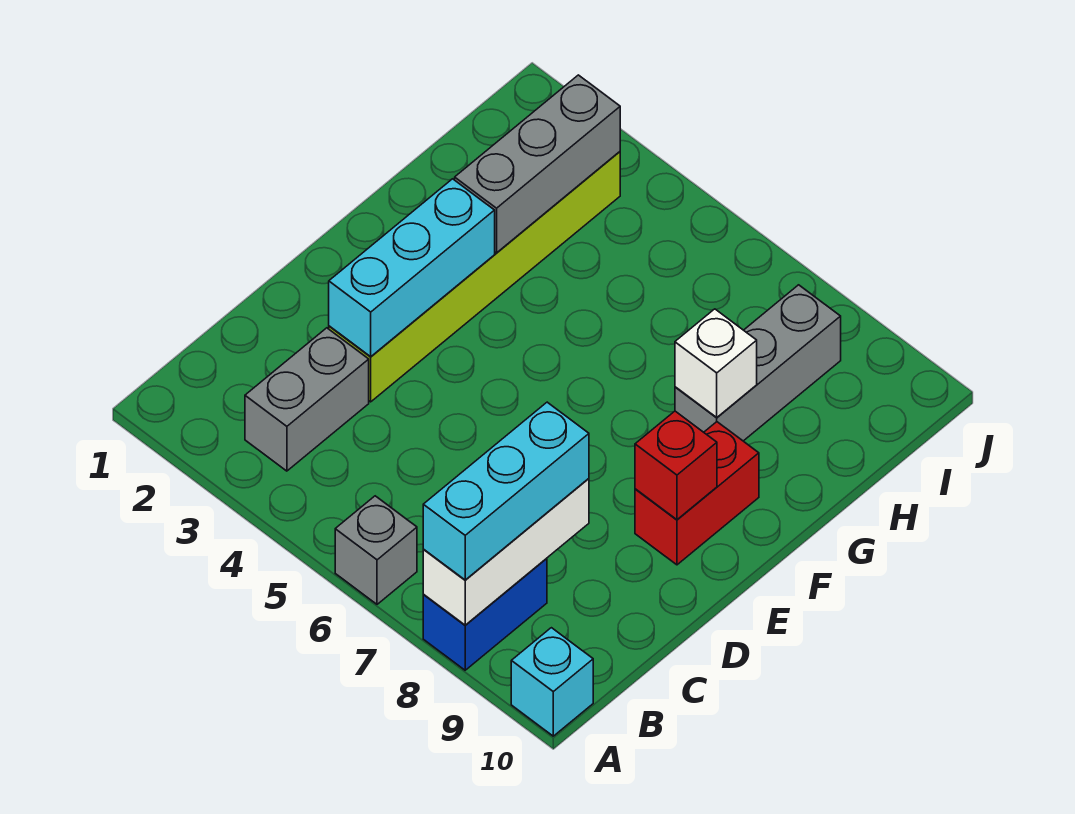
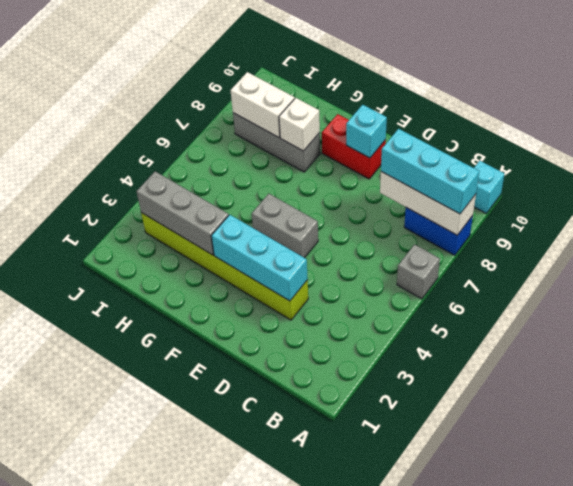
grey 1x2 brick [245,328,369,471] -> grey 1x2 brick moved to [252,194,318,258]
red 1x1 brick [635,411,717,520] -> cyan 1x1 brick [346,105,387,158]
none -> white 1x2 brick [230,72,295,138]

